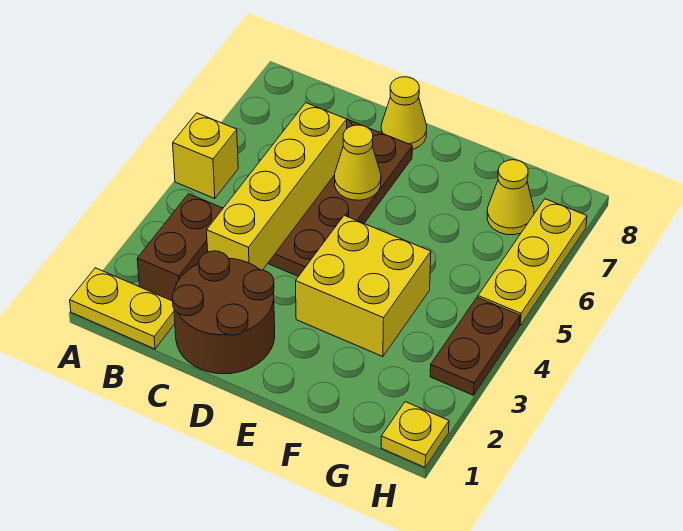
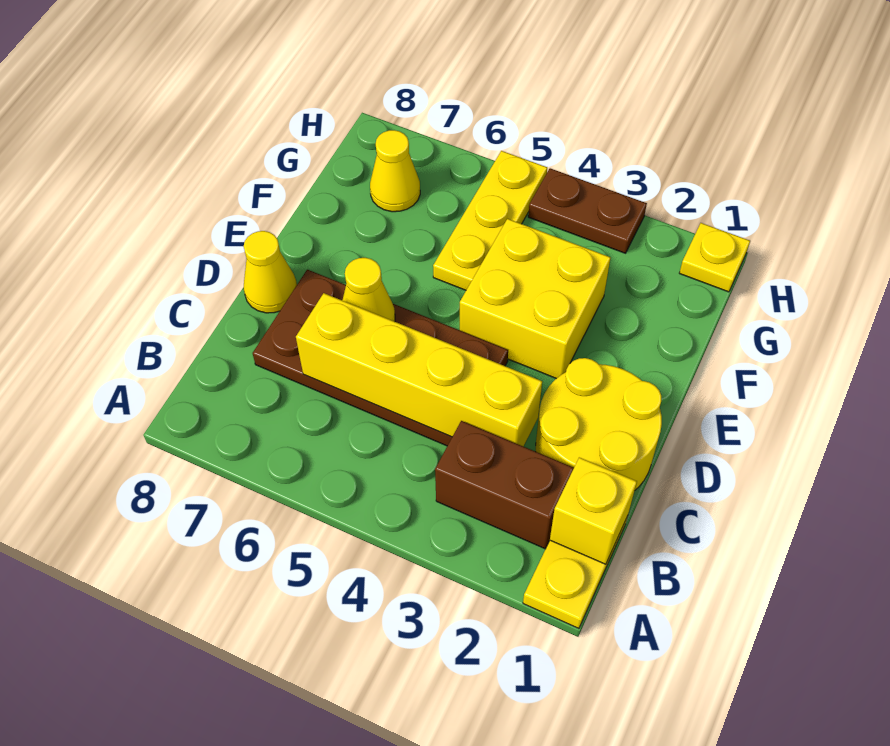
yellow 1x1 brick [173,113,238,199] -> yellow 1x1 brick moved to [550,457,637,564]
brown 2x2 round brick [172,251,275,374] -> yellow 2x2 round brick [536,358,662,490]
yellow 1x3 plate [478,199,587,326] -> yellow 1x3 plate turned to [433,151,547,290]

